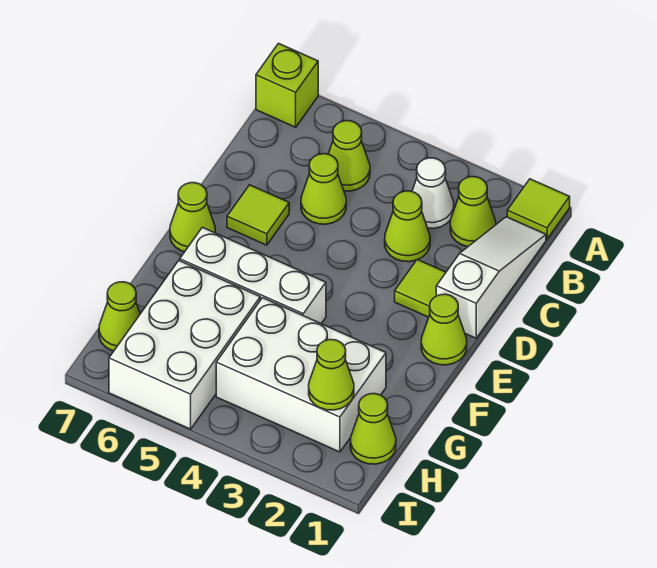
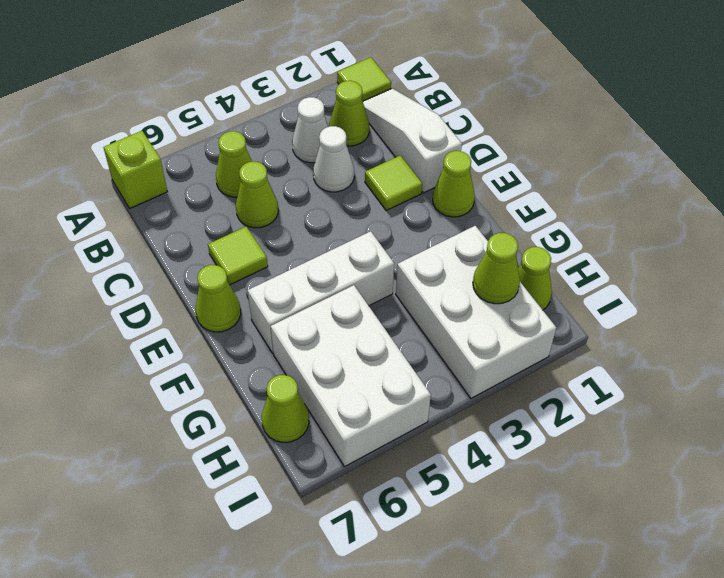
lime 1x1 cone [385,191,430,262] -> white 1x1 cone [313,126,354,192]
white 2x3 brick [216,298,386,452] -> white 2x3 brick turned to [396,226,556,398]

